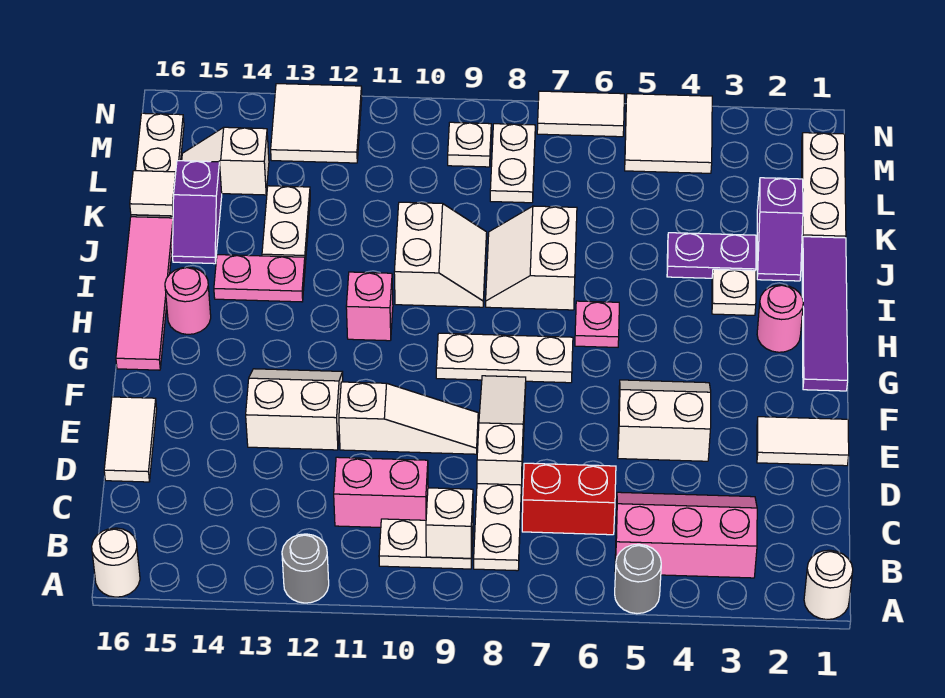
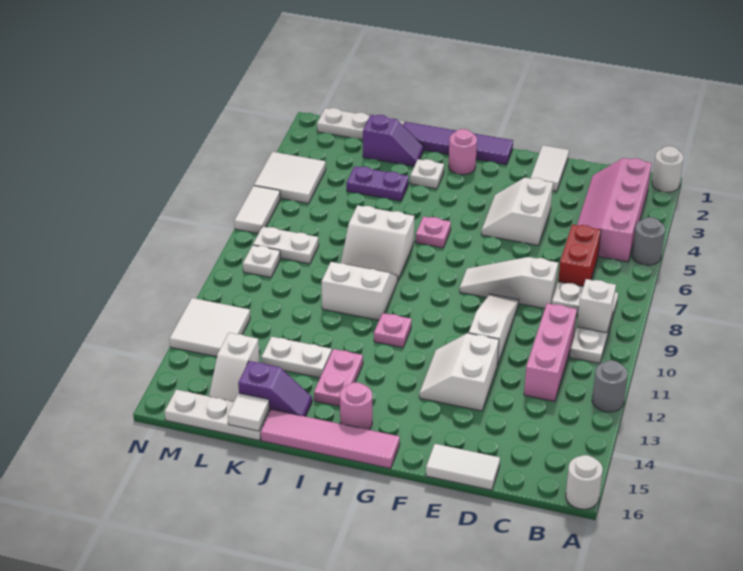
pink 2x3 slope [615,492,757,578] -> pink 2x4 slope [577,158,652,262]
pink 1x2 brick [334,457,428,527] -> pink 1x3 brick [524,303,577,401]
white 1x3 plate [436,333,573,383] -> none
pink 1x1 brick [346,272,393,341] -> pink 1x1 plate [374,313,412,348]
purple 1x2 plate [667,233,756,278] -> purple 1x2 plate turned to [346,166,409,201]

